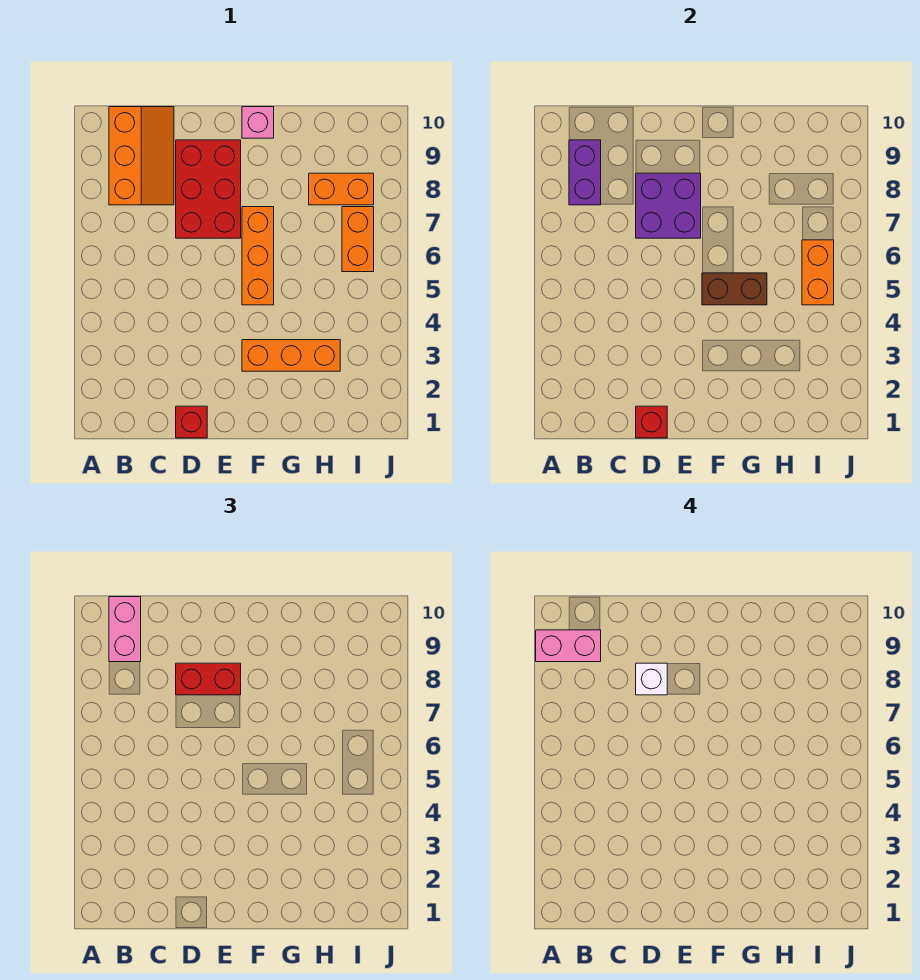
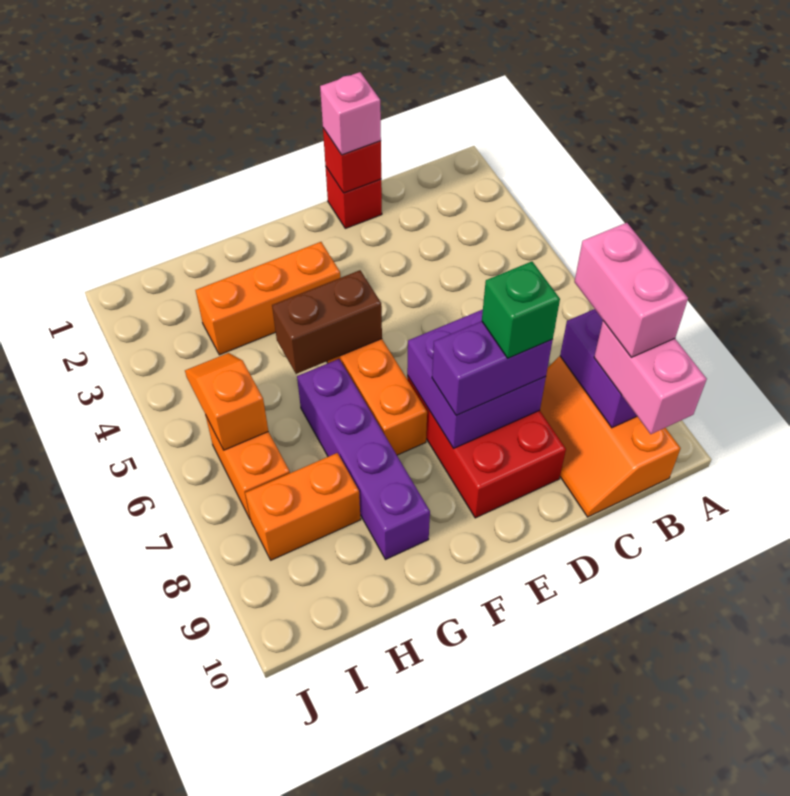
pink 1x2 brick [536,630,601,662] -> pink 1x2 brick turned to [575,223,688,357]
red 1x2 brick [176,663,241,695] -> purple 1x2 brick [432,321,553,415]
white 1x1 brick [636,663,667,695] -> green 1x1 brick [482,262,560,358]
pink 1x1 brick [242,107,274,138] -> pink 1x1 brick moved to [320,72,381,155]
none -> purple 1x4 brick [297,359,430,560]
orange 1x2 brick [802,240,834,305] -> orange 1x2 slope [185,353,268,450]

